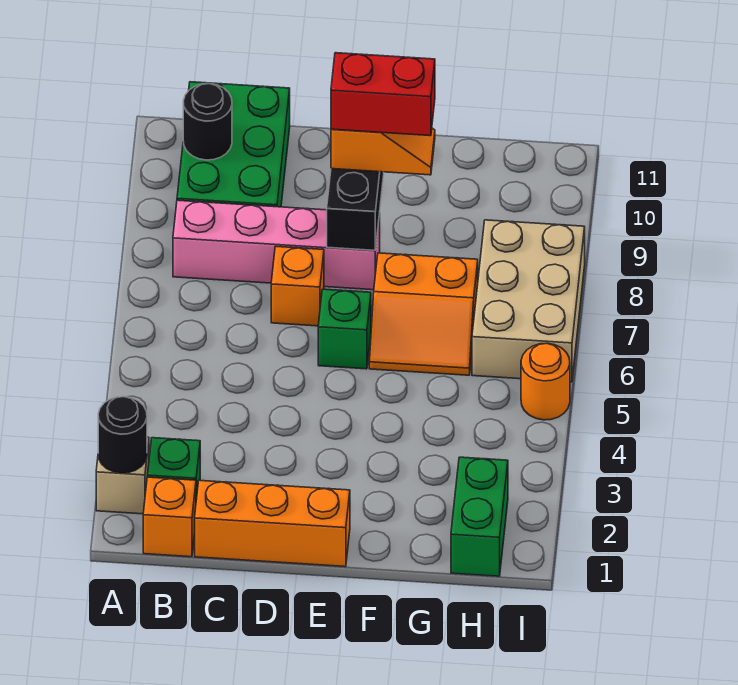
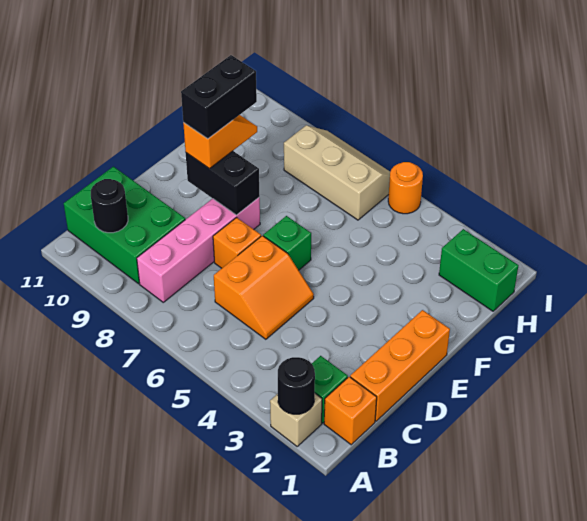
red 1x2 brick [331,53,435,136] -> black 1x2 brick [181,55,257,139]
orange 2x2 slope [369,253,478,375] -> orange 2x2 slope moved to [214,236,314,339]
tan 2x3 brick [472,220,585,382] -> tan 2x3 slope [284,125,390,220]

